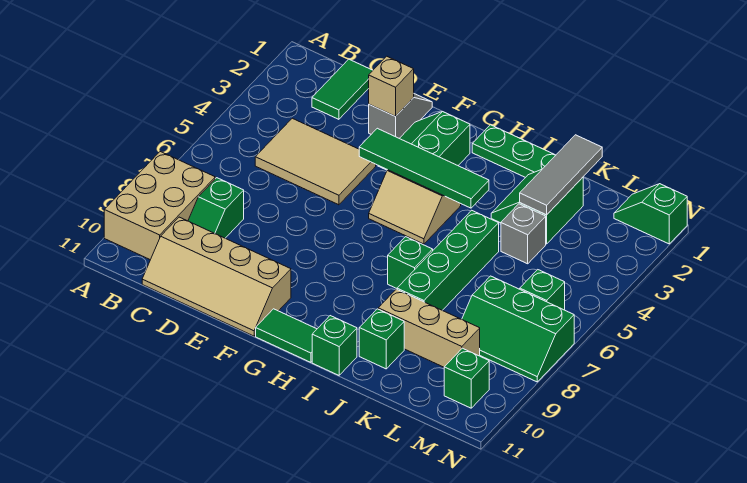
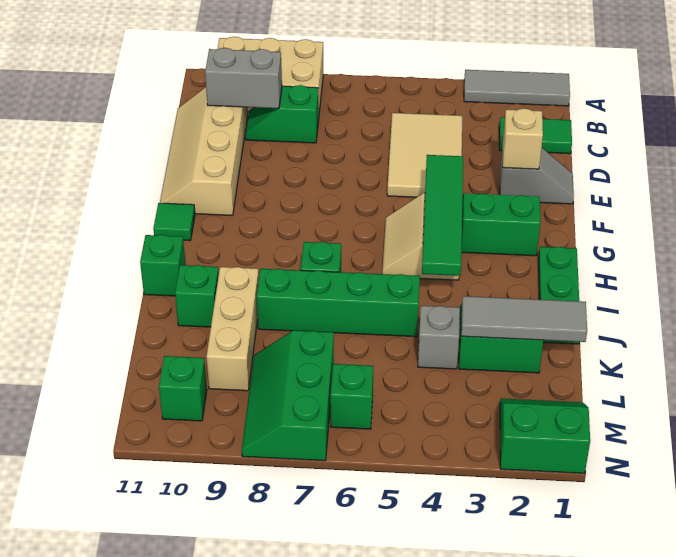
none -> grey 1x3 tile [464,70,570,106]
none -> grey 1x2 brick [205,48,282,108]
green 1x2 tile [256,309,317,362] -> green 1x1 tile [153,203,195,241]
green 1x2 slope [614,184,687,244] -> green 2x2 slope [500,398,590,473]

